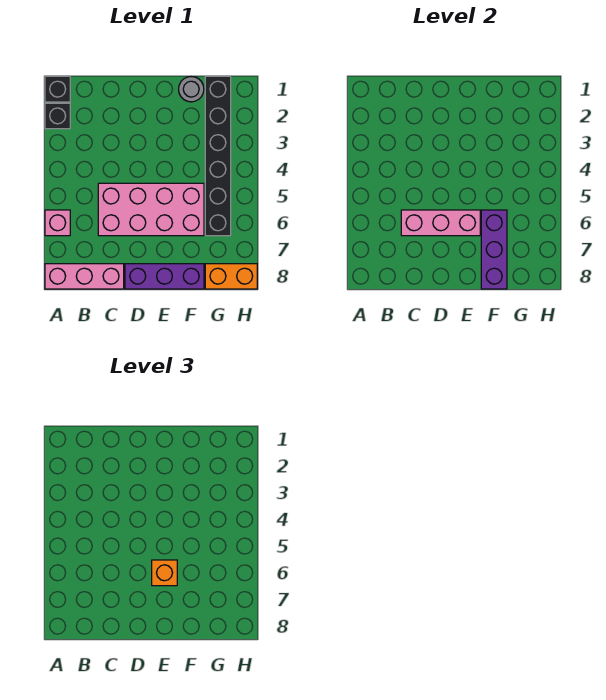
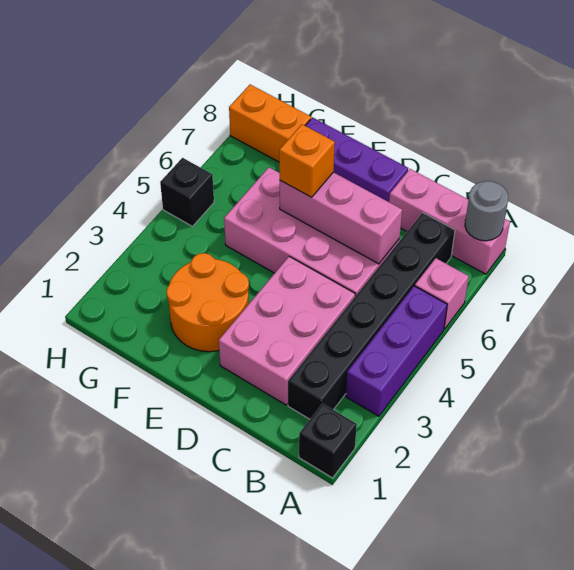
black 1x1 brick [45,103,70,129] -> black 1x1 brick moved to [160,158,214,226]
none -> pink 2x3 brick [219,257,355,405]
none -> orange 2x2 round brick [166,253,249,352]
grey 1x1 round brick [179,77,204,102] -> grey 1x1 round brick moved to [465,181,508,241]
purple 1x3 brick [481,210,507,289] -> purple 1x3 brick moved to [346,286,447,416]
black 1x6 brick [205,76,231,236] -> black 1x6 brick moved to [288,213,455,419]

